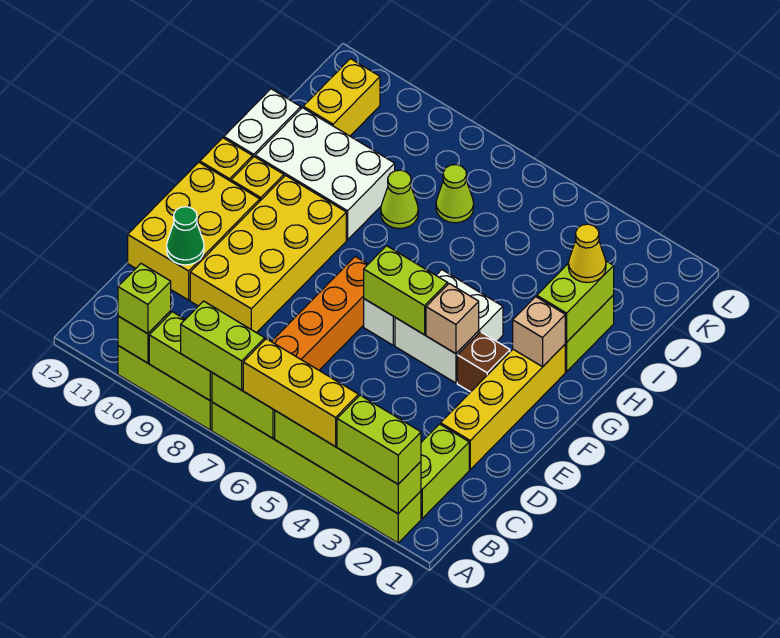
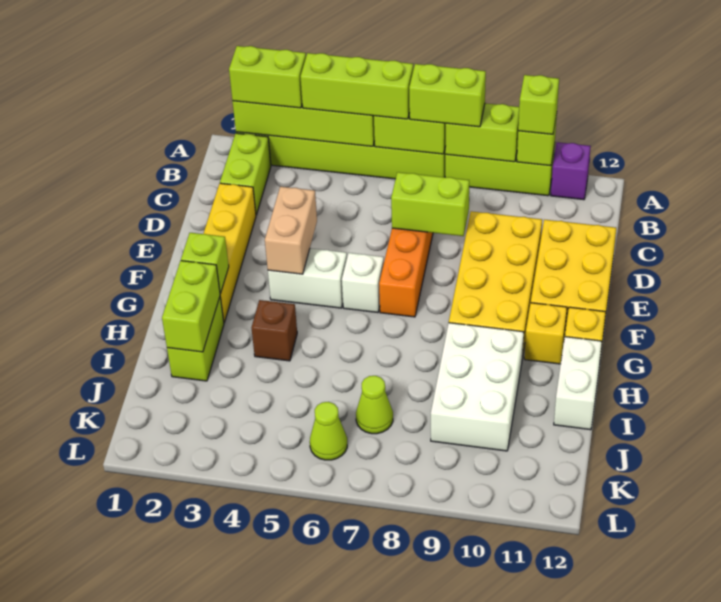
yellow 1x3 brick [243,339,359,446] -> lime 1x3 brick [301,53,413,119]
none -> purple 1x1 brick [551,142,591,200]
green 1x1 cone [167,207,204,265] -> none
brown 1x1 brick [457,332,510,392] -> brown 1x1 brick moved to [252,300,297,361]
white 2x2 brick [395,270,503,383] -> white 1x2 brick [268,248,347,308]
tan 1x1 brick [426,284,479,354] -> tan 1x2 brick [265,187,317,274]
lime 1x2 brick [364,246,448,335] -> lime 1x2 brick moved to [391,172,469,236]
tan 1x1 brick [513,297,565,367] -> lime 1x1 brick [181,233,229,294]
white 2x3 brick [255,108,395,240] -> white 2x3 brick turned to [431,323,524,451]
yellow 1x1 cone [568,224,606,283] -> none
lime 1x1 cone [381,170,418,228] -> lime 1x1 cone moved to [310,402,347,460]
yellow 1x2 brick [303,59,380,136] -> none

